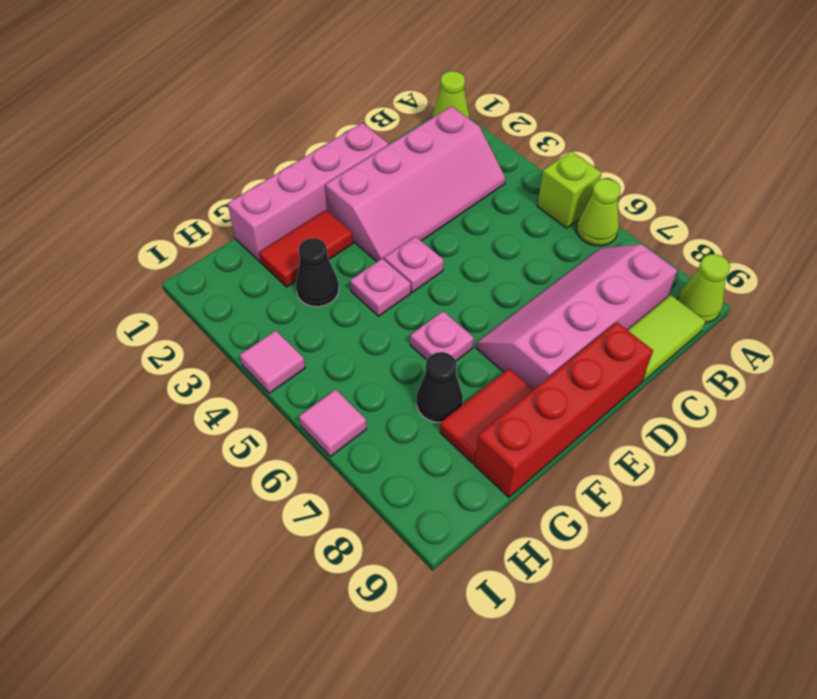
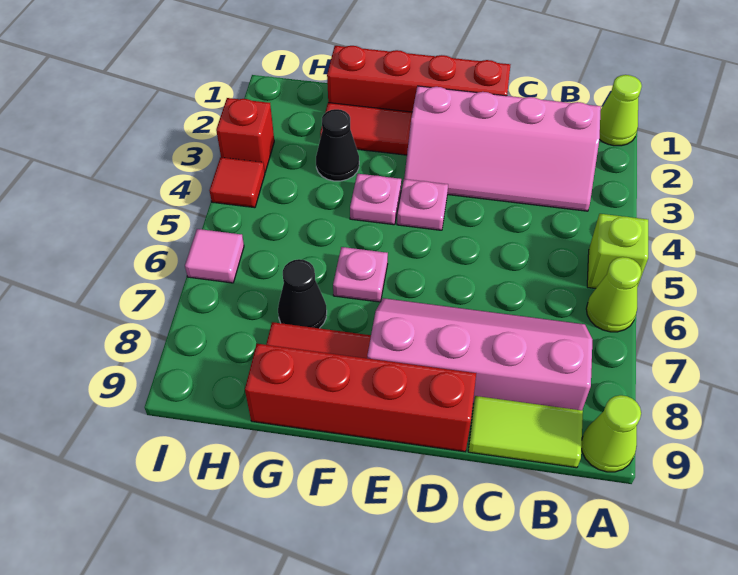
pink 1x4 brick [228,123,389,262] -> red 1x4 brick [327,46,510,112]
none -> red 1x1 brick [216,98,274,172]
pink 1x1 tile [240,331,305,393] -> red 1x1 tile [209,157,265,208]

